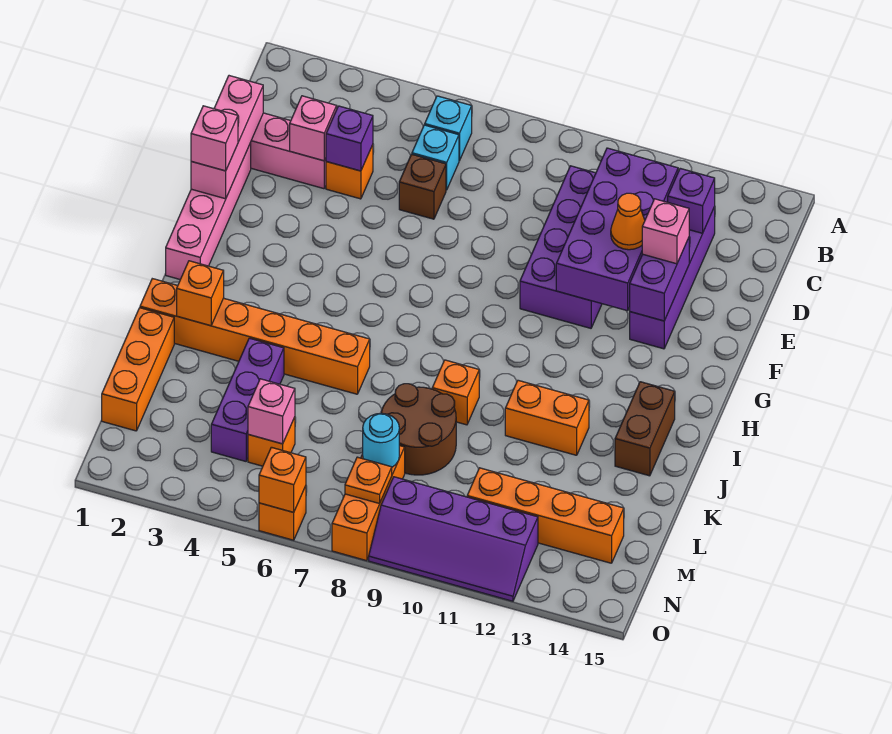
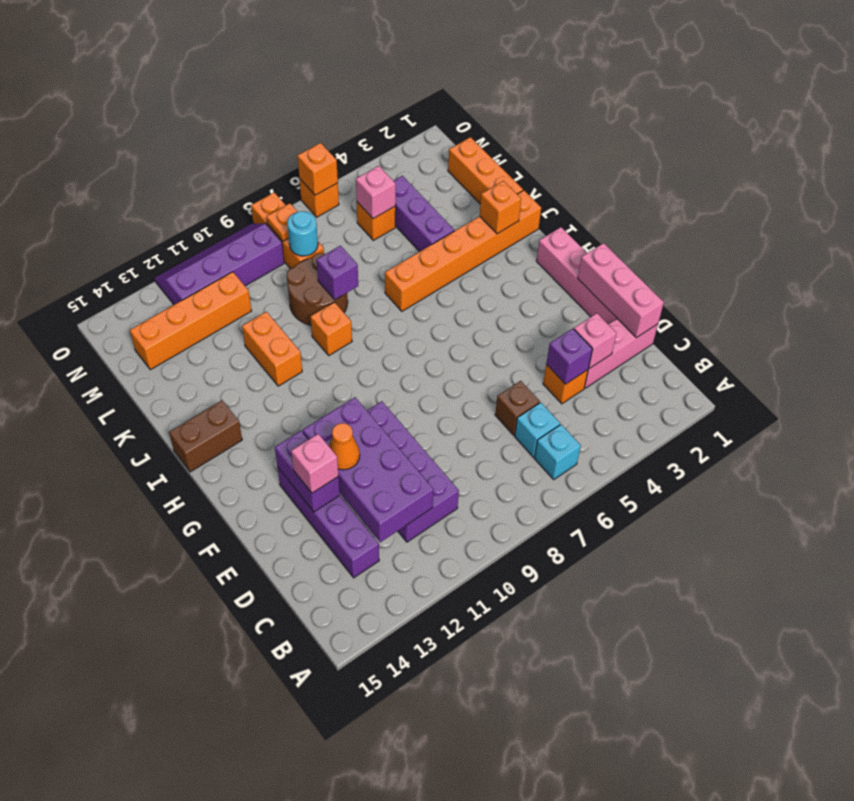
purple 1x1 brick [668,168,715,233] -> purple 1x1 brick moved to [317,246,358,300]
pink 1x1 brick [191,106,238,171] -> none
brown 1x2 brick [615,382,675,476] -> brown 1x2 brick turned to [169,400,242,472]
orange 1x2 brick [505,380,589,455] -> orange 1x2 brick turned to [242,312,302,386]

